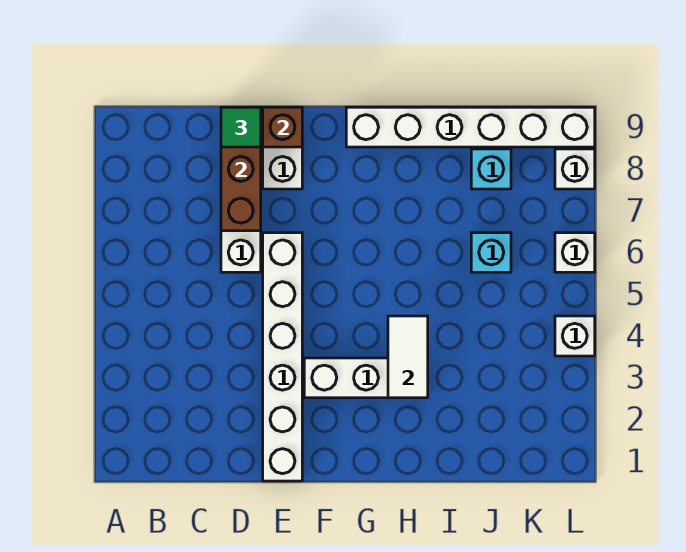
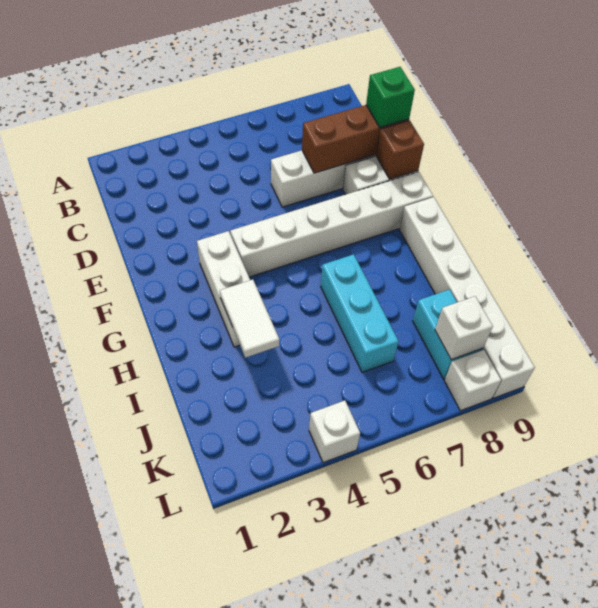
green 1x1 tile [221,107,261,147] -> green 1x1 brick [366,67,415,128]
white 1x6 brick [263,233,302,481] -> white 1x6 brick moved to [230,172,433,277]
white 1x2 tile [388,316,428,398] -> white 1x2 tile turned to [220,280,279,358]
cyan 1x1 brick [471,233,511,272] -> cyan 1x3 brick [321,254,399,372]
cyan 1x1 brick [471,149,511,189] -> cyan 1x2 brick [413,289,483,379]
white 1x1 brick [555,233,595,272] -> white 1x1 brick moved to [435,296,493,360]

